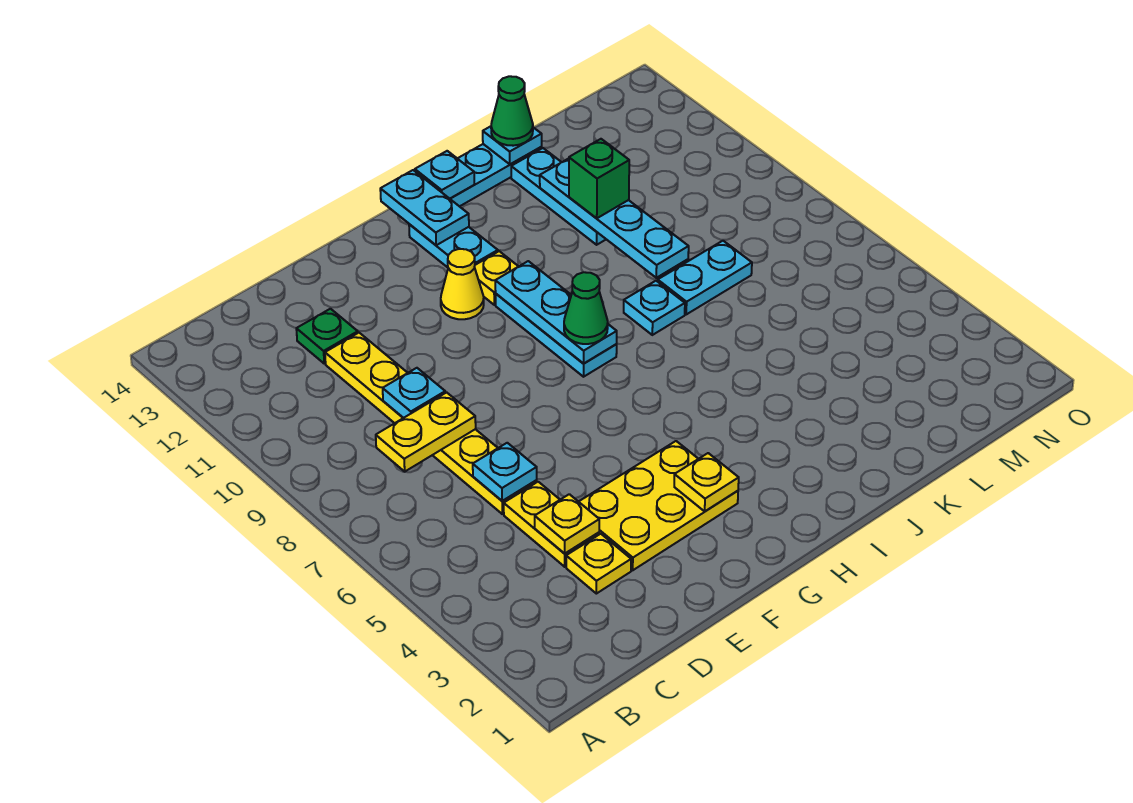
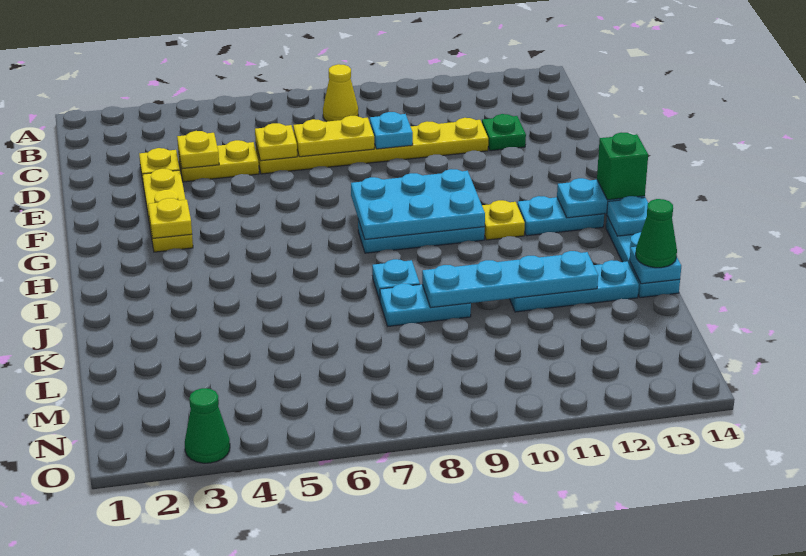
yellow 1x2 plate [376,392,476,471] -> yellow 1x2 plate turned to [293,116,374,157]
cyan 1x1 plate [473,443,537,501] -> yellow 1x1 plate [255,123,297,161]
yellow 2x3 plate [579,441,738,570] -> yellow 1x3 plate [142,169,193,252]
yellow 1x1 cone [441,249,484,319] -> yellow 1x1 cone moved to [323,64,358,121]
cyan 1x3 plate [495,261,617,364] -> cyan 2x3 plate [351,169,485,240]
green 1x1 cone [564,272,608,344] -> green 1x1 cone moved to [185,388,230,463]
cyan 1x2 plate [658,241,752,314] -> cyan 1x2 plate turned to [380,284,471,326]
green 1x1 brick [569,139,629,218] -> green 1x1 brick moved to [597,133,648,200]

